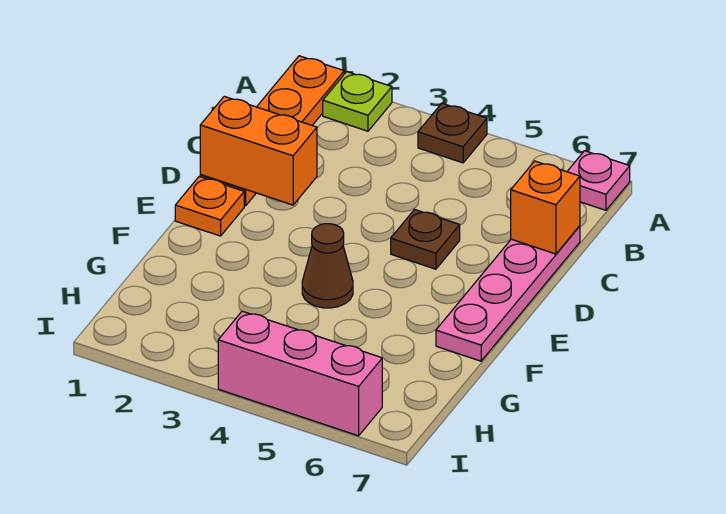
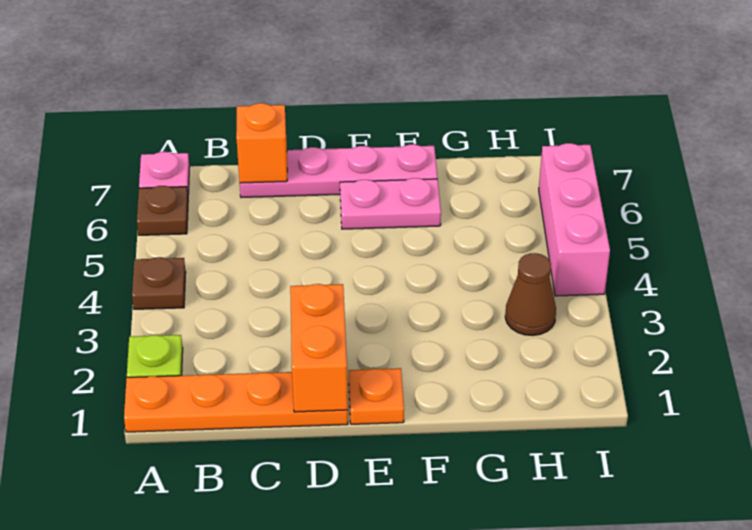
brown 1x1 plate [391,210,460,269] -> brown 1x1 plate moved to [137,186,188,235]
none -> pink 1x2 plate [340,178,441,229]
brown 1x1 cone [302,224,353,308] -> brown 1x1 cone moved to [505,253,556,335]

